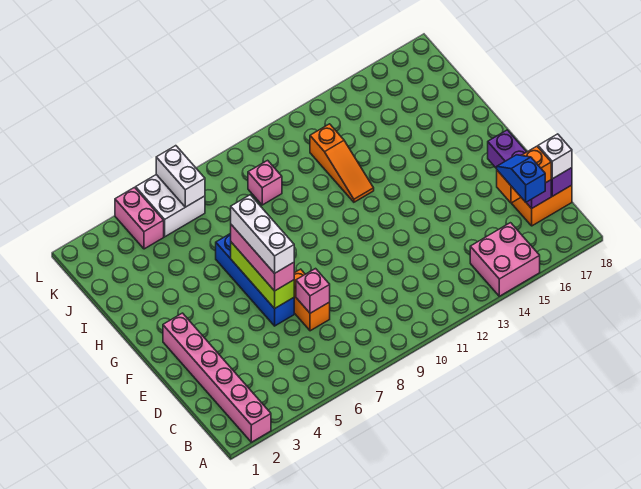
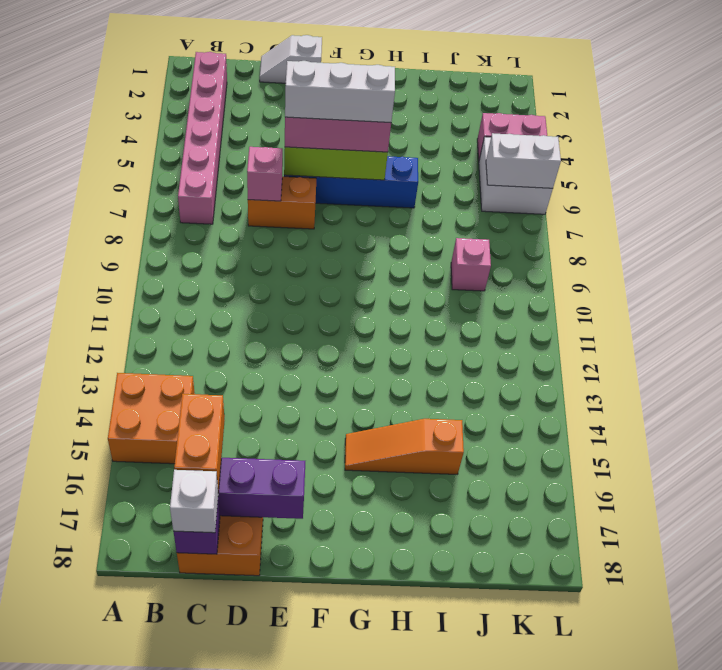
pink 1x6 brick [163,313,271,442] -> pink 1x6 brick turned to [178,52,227,224]
pink 2x2 brick [470,223,540,296] -> orange 2x2 brick [108,373,195,464]
blue 1x2 slope [497,155,545,202] -> none
none -> white 1x2 slope [260,35,322,83]
orange 1x3 slope [310,124,374,202] -> orange 1x3 slope moved to [345,419,464,474]

